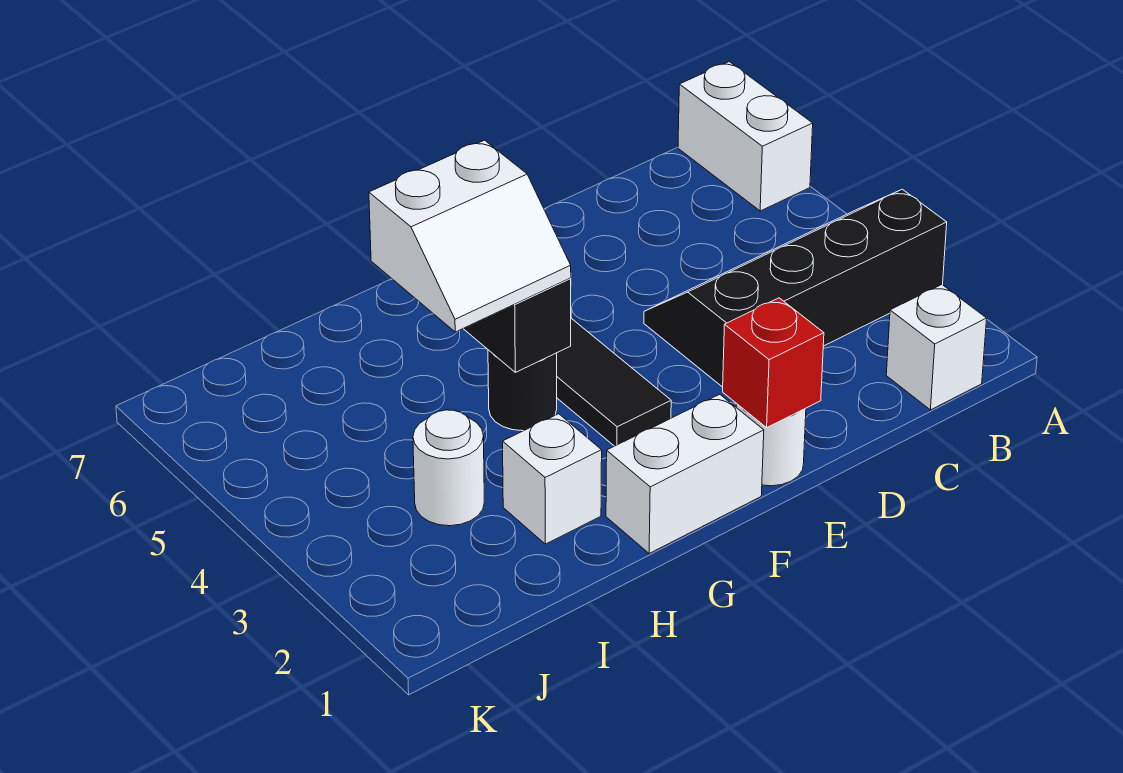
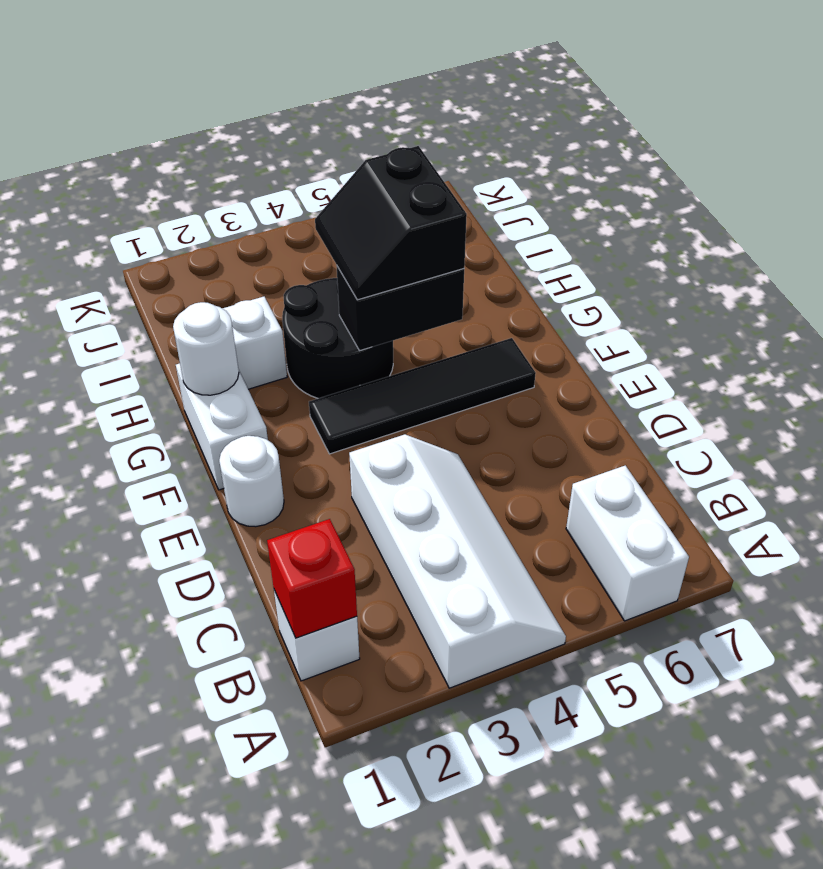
black 2x4 slope [644,189,947,387] -> white 2x4 slope [349,434,566,688]
white 1x2 brick [678,62,813,211] -> white 1x2 brick turned to [566,465,689,621]
red 1x1 brick [723,298,824,427] -> red 1x1 brick moved to [267,519,357,638]
black 1x1 round brick [488,350,557,431] -> black 2x2 round brick [282,278,393,398]
white 2x2 slope [369,140,571,332] -> black 2x2 slope [315,146,467,300]
white 1x1 round brick [413,410,484,526] -> white 1x1 round brick moved to [173,302,239,395]

